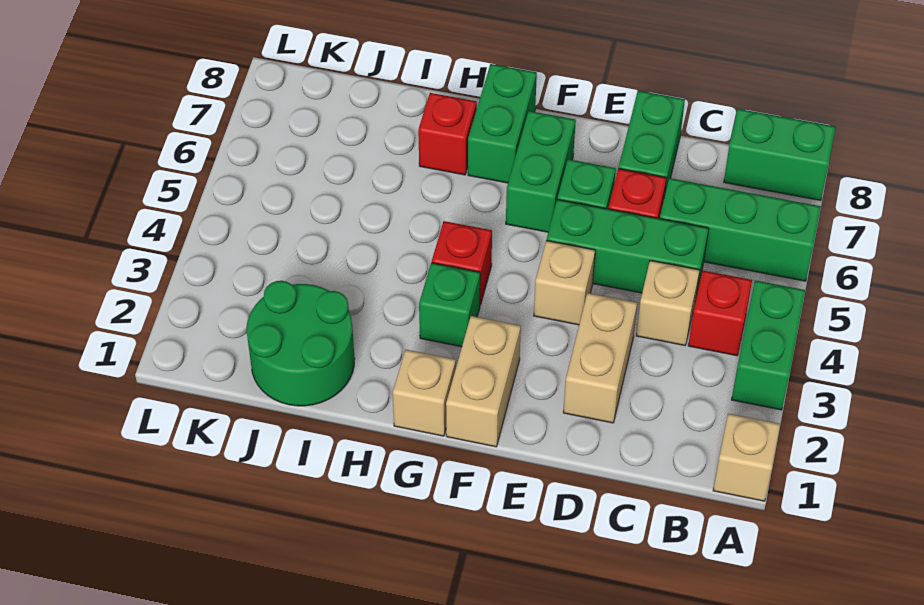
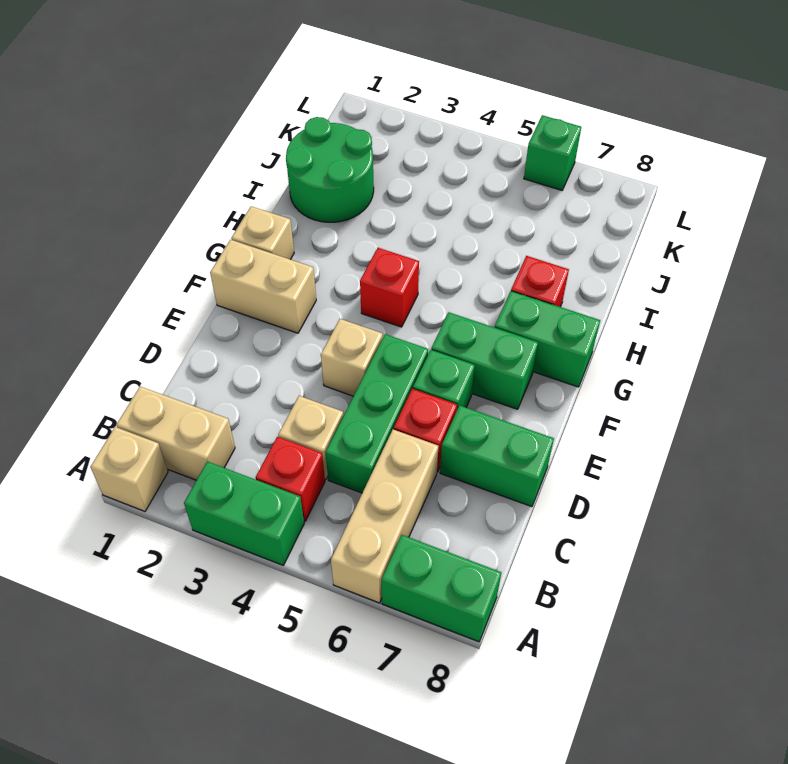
green 1x3 brick [660,178,821,281] -> tan 1x3 brick [331,429,438,603]
green 1x2 brick [724,109,836,201] -> green 1x2 brick turned to [382,535,501,642]
tan 1x2 brick [563,293,637,423] -> tan 1x2 brick moved to [116,386,235,480]
green 1x1 brick [419,263,480,347] -> green 1x1 brick moved to [524,115,581,190]

